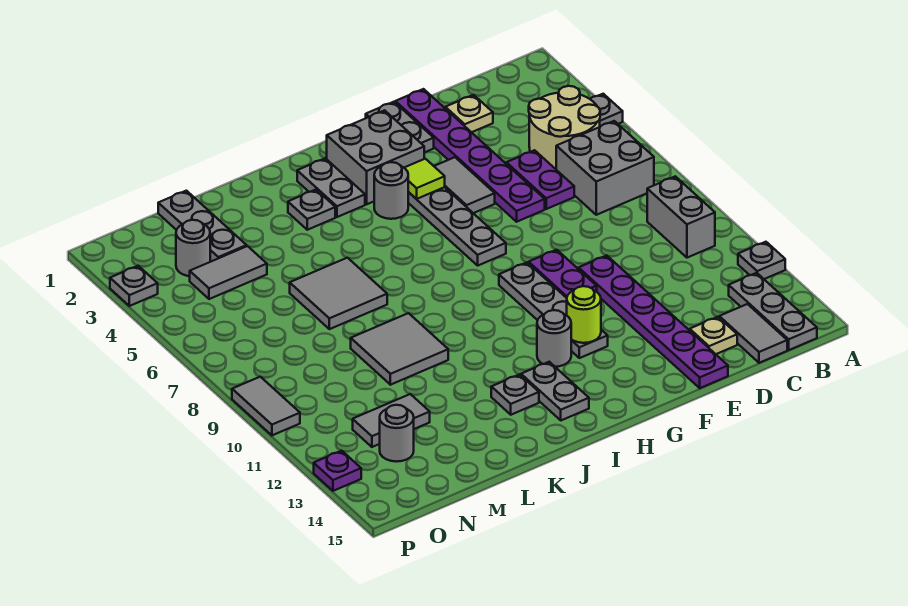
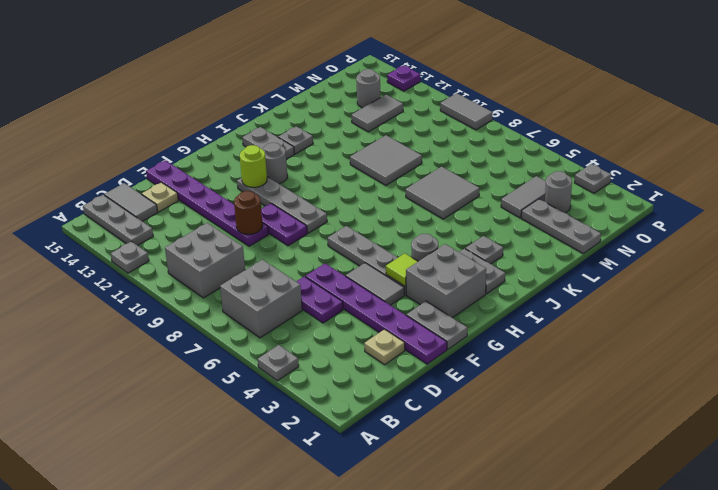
tan 2x2 round brick [529,86,600,169] -> none
grey 1x2 brick [647,176,715,258] -> grey 2x2 brick [165,223,245,298]
none -> brown 1x1 round brick [234,191,263,234]

